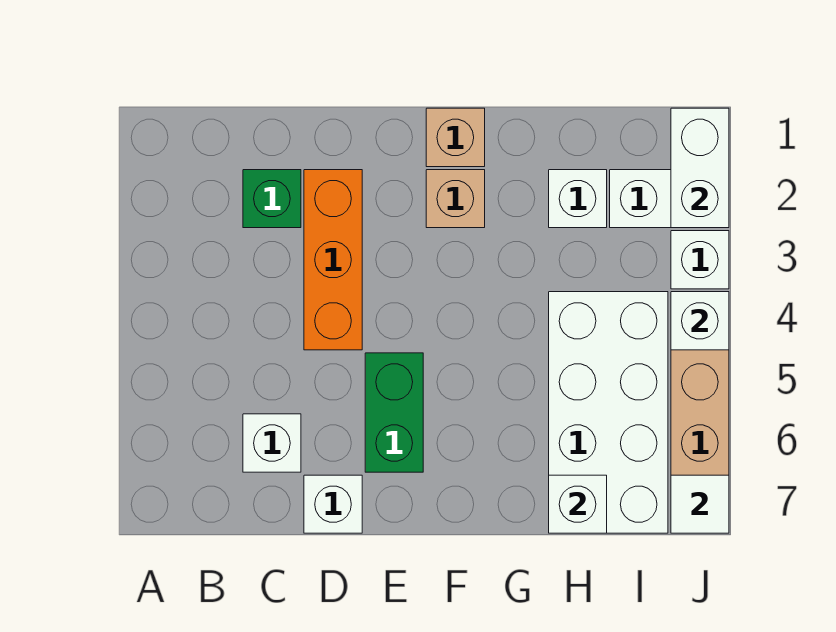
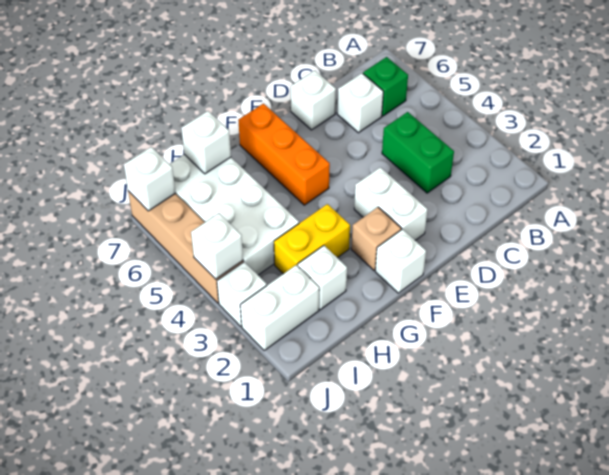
green 1x1 brick [243,170,301,228] -> green 1x1 brick moved to [363,57,408,116]
orange 1x3 brick [304,170,362,350] -> orange 1x3 brick moved to [238,104,330,205]
green 1x2 brick [365,353,423,472] -> green 1x2 brick moved to [382,112,454,193]
tan 1x1 brick [426,108,485,167] -> white 1x1 brick [375,229,426,293]
none -> yellow 1x2 brick [274,204,350,274]
white 1x2 brick [671,108,729,228] -> white 1x2 brick moved to [354,167,428,240]
white 1x1 tile [671,475,729,533] -> white 1x1 brick [124,147,175,211]

